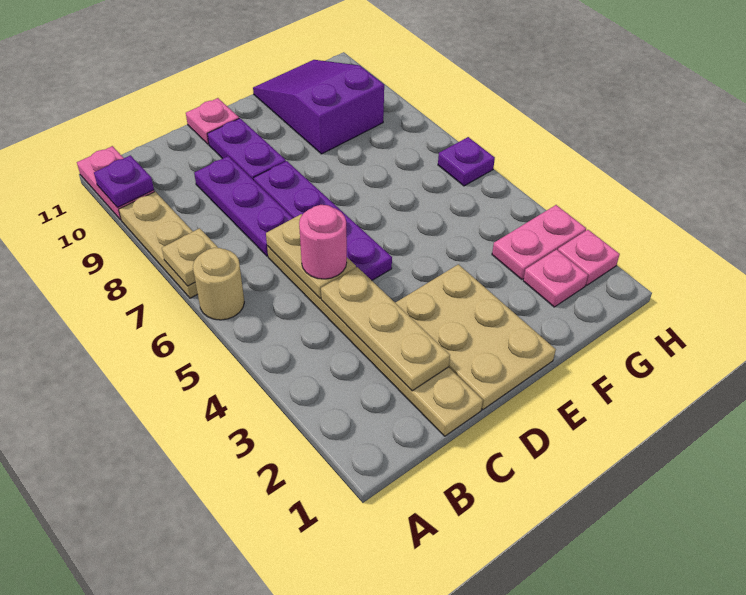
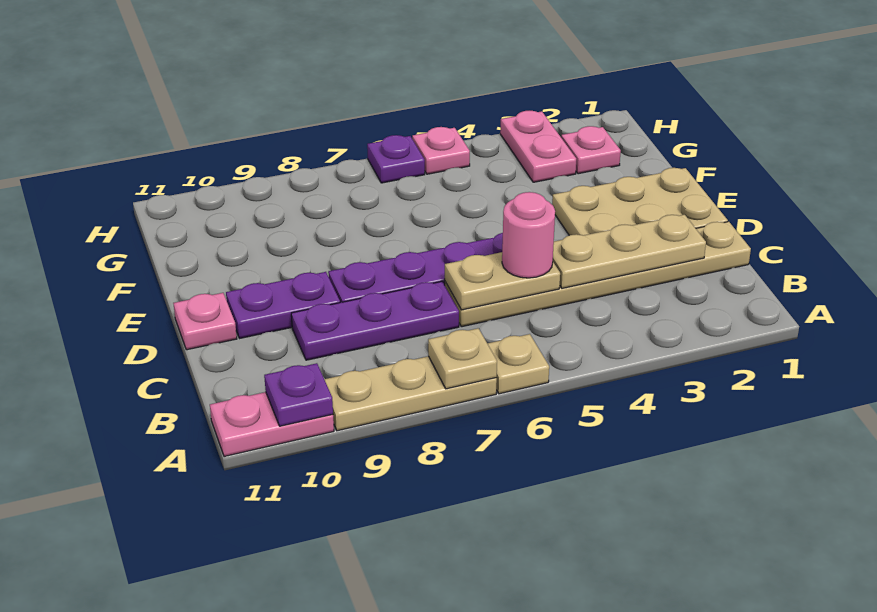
tan 1x1 round brick [193,248,244,320] -> tan 1x1 plate [487,334,549,394]
purple 2x3 slope [253,60,384,154] -> none
pink 1x1 plate [558,230,620,285] -> pink 1x1 plate moved to [412,127,470,174]

